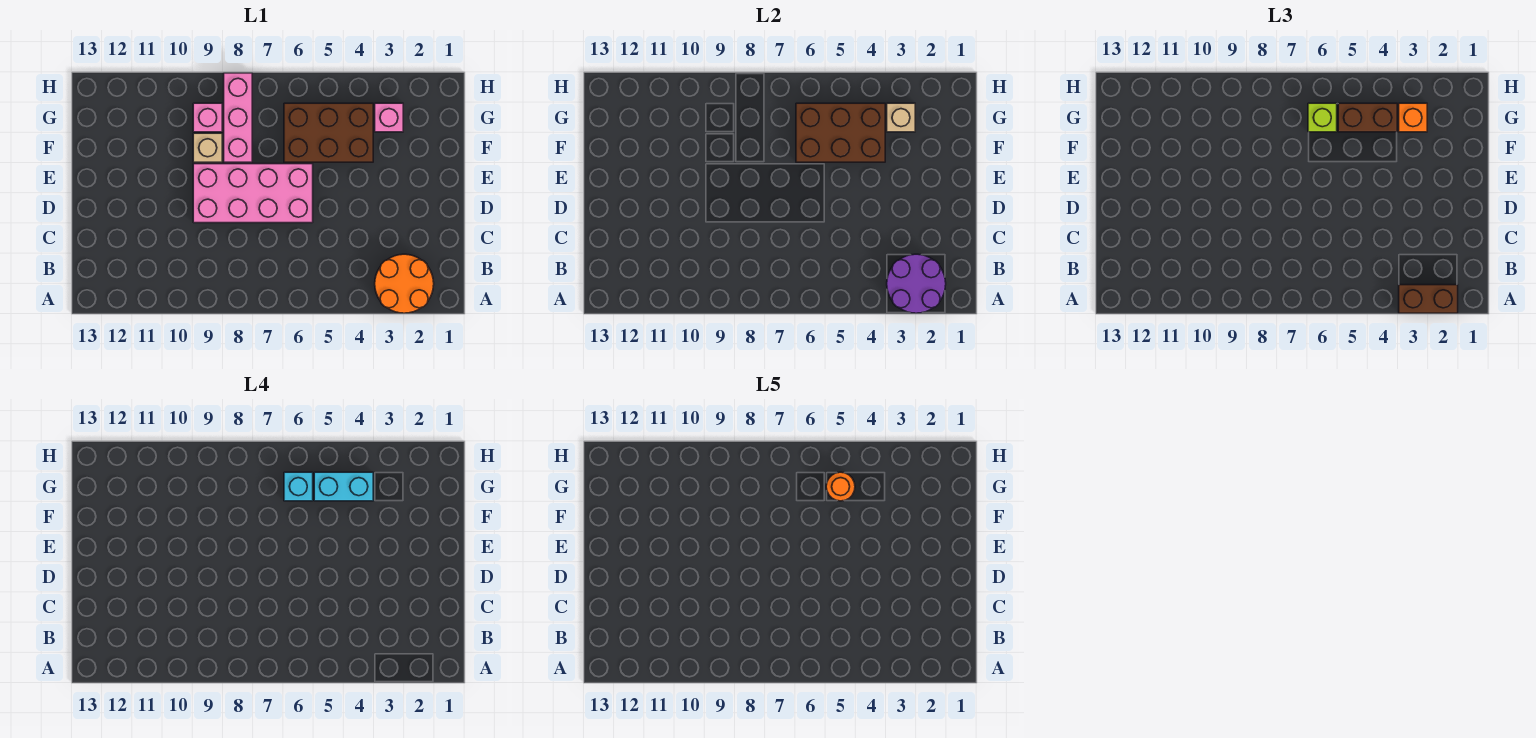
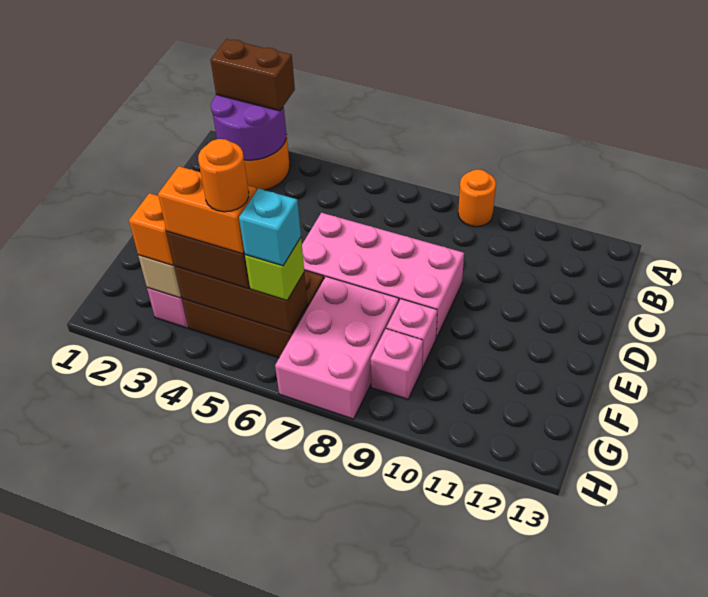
none -> orange 1x1 round brick [458,170,496,227]
brown 2x3 brick [796,103,885,162] -> brown 1x3 brick [175,266,307,333]
pink 1x3 brick [224,73,252,162] -> pink 2x3 brick [275,277,399,419]
tan 1x1 brick [193,133,222,162] -> pink 1x1 brick [386,299,437,368]
cyan 1x2 brick [314,472,373,501] -> orange 1x2 brick [158,166,257,254]

